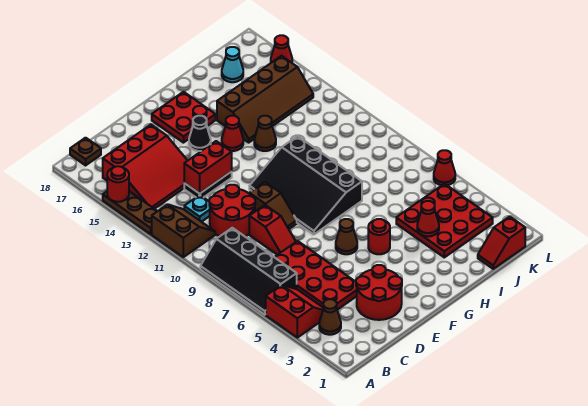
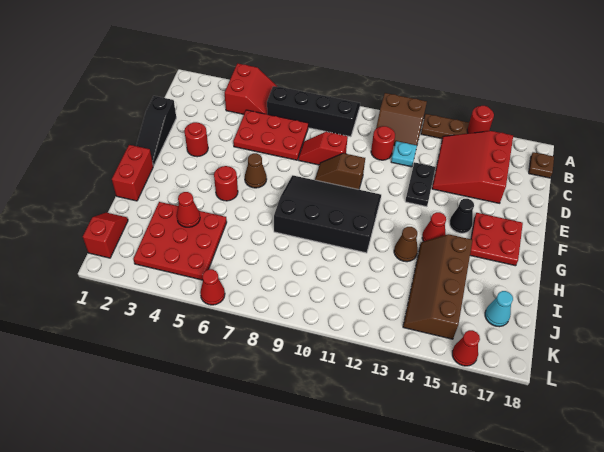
red 2x2 slope [266,285,323,338] -> red 2x2 slope turned to [225,63,278,114]
brown 1x1 cone [319,299,341,335] -> none
red 2x4 plate [275,241,357,310] -> red 2x3 plate [233,110,308,160]
red 2x2 round brick [209,185,255,237] -> red 1x1 round brick [371,126,395,160]
none -> black 1x3 slope [136,96,176,166]
red 2x2 round brick [356,265,402,320] -> red 1x1 round brick [184,122,208,157]
red 1x2 brick [184,141,232,193] -> red 1x2 brick moved to [112,145,153,201]

